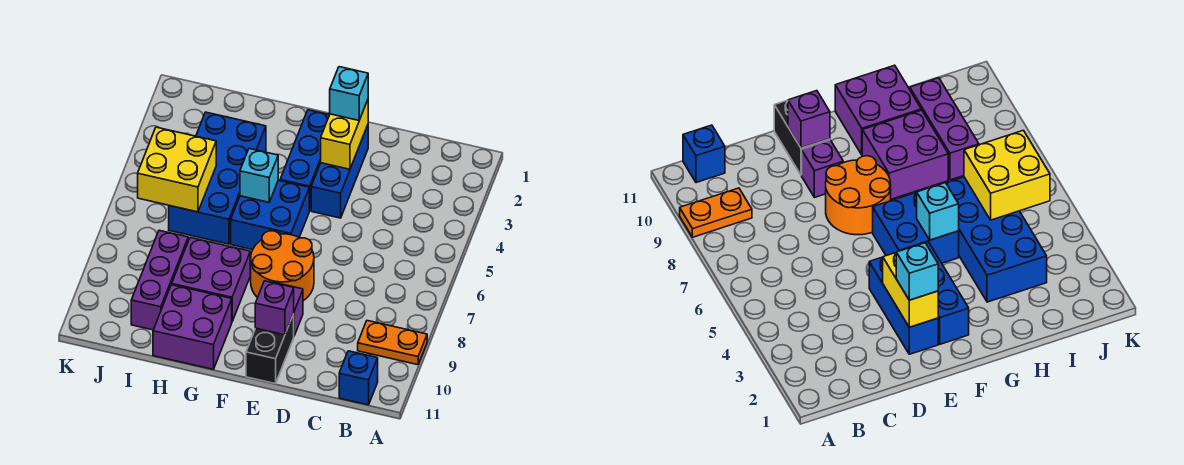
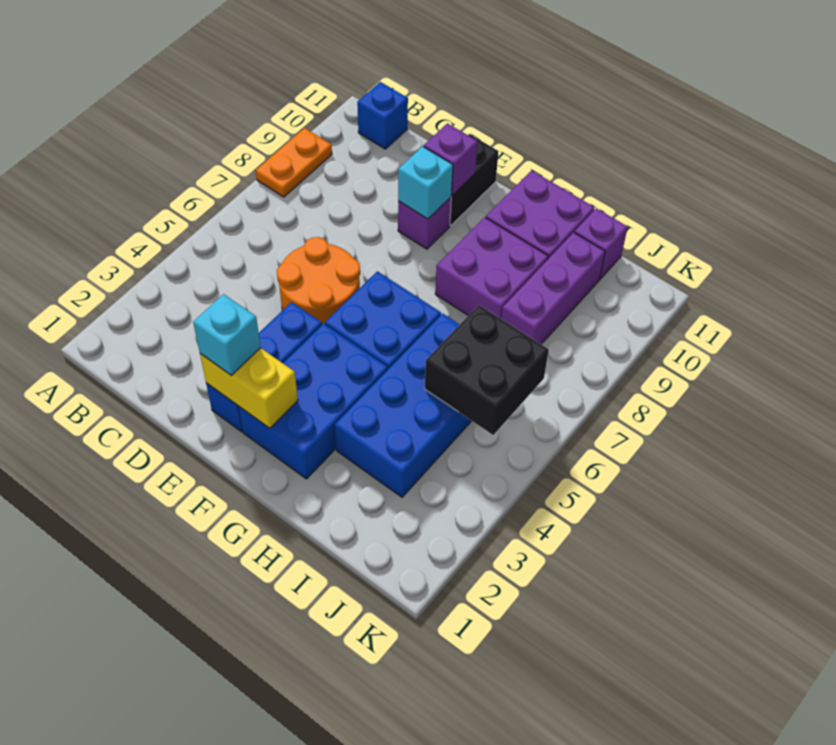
orange 1x2 plate [358,321,427,365] -> orange 1x2 plate turned to [256,128,332,197]
yellow 1x2 brick [321,100,368,169] -> yellow 1x2 brick turned to [200,348,298,428]
orange 2x2 round brick [251,231,314,301] -> orange 2x2 round brick moved to [277,237,360,324]
blue 1x3 brick [280,110,329,211] -> blue 2x3 brick [239,324,388,479]
cyan 1x1 brick [240,149,278,202] -> cyan 1x1 brick moved to [398,146,453,219]
yellow 2x2 brick [138,127,216,212] -> black 2x2 brick [425,305,549,435]
none -> purple 1x1 brick [574,208,628,279]

